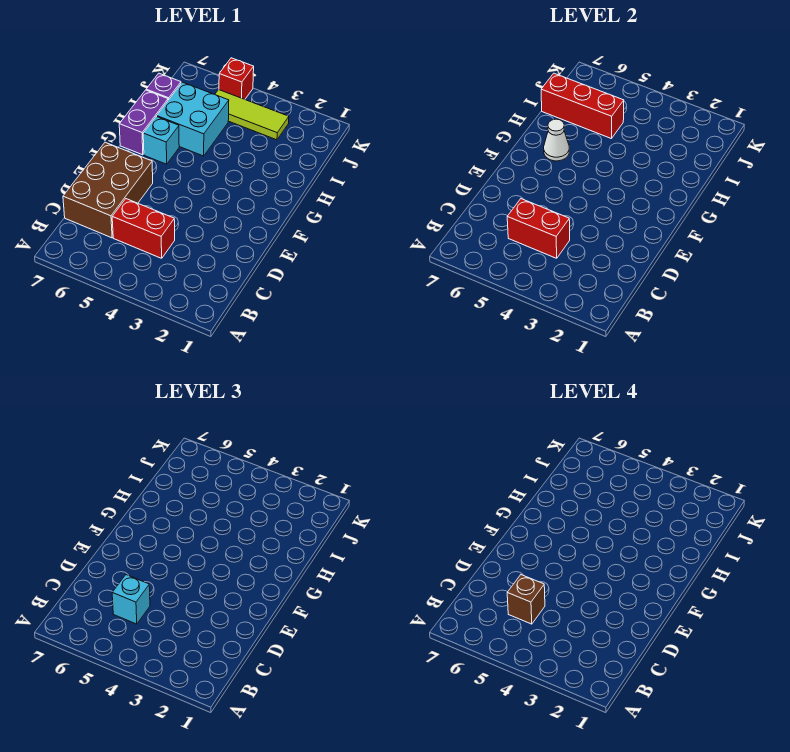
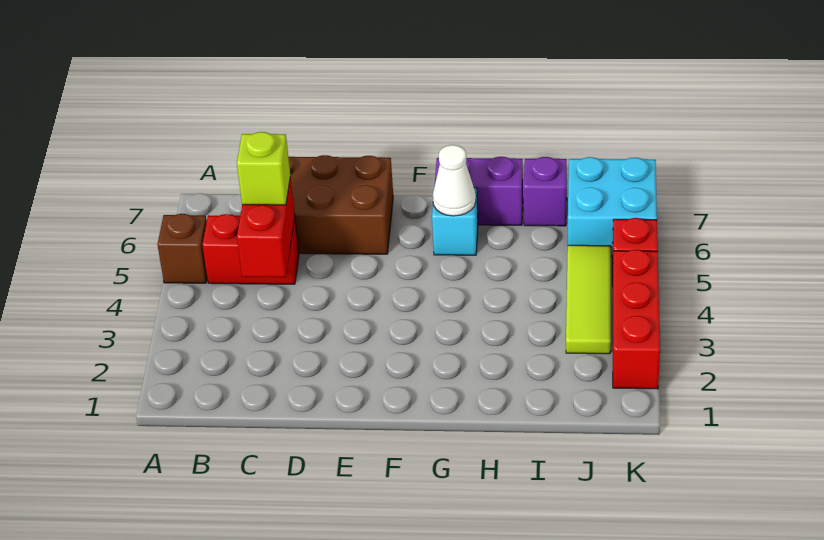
red 1x2 brick [112,199,175,258] -> red 1x2 brick turned to [202,214,299,284]
cyan 1x1 brick [112,575,150,624] -> lime 1x1 brick [237,132,290,205]
brown 1x1 brick [507,575,545,624] -> brown 1x1 brick moved to [157,214,207,283]
cyan 2x2 brick [157,82,229,156] -> cyan 2x2 brick moved to [568,157,657,257]
red 1x3 brick [541,73,624,139] -> red 1x3 brick moved to [613,250,660,389]

